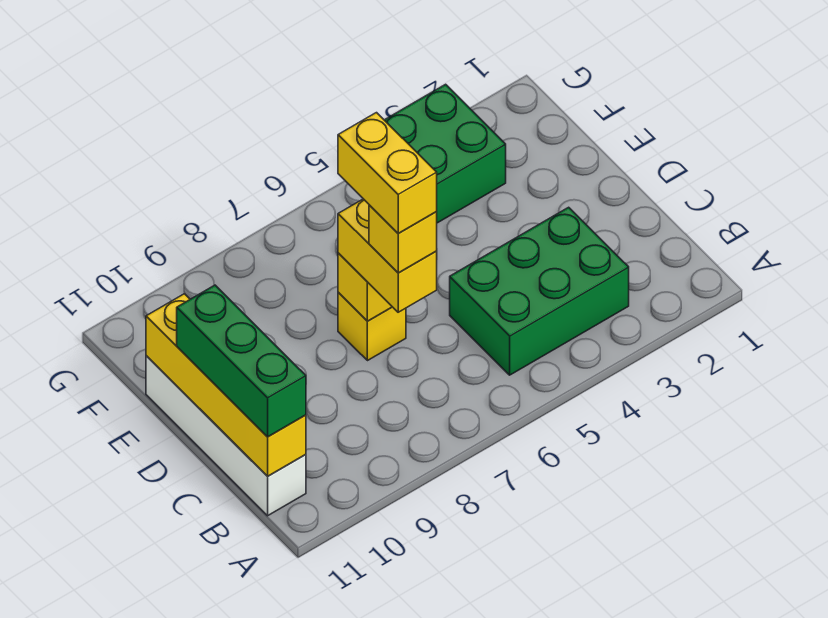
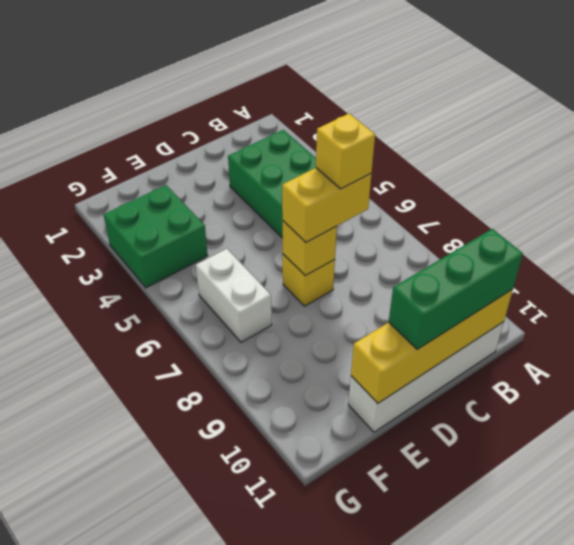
yellow 1x2 brick [338,113,437,233] -> none
none -> white 1x2 brick [196,249,272,342]

